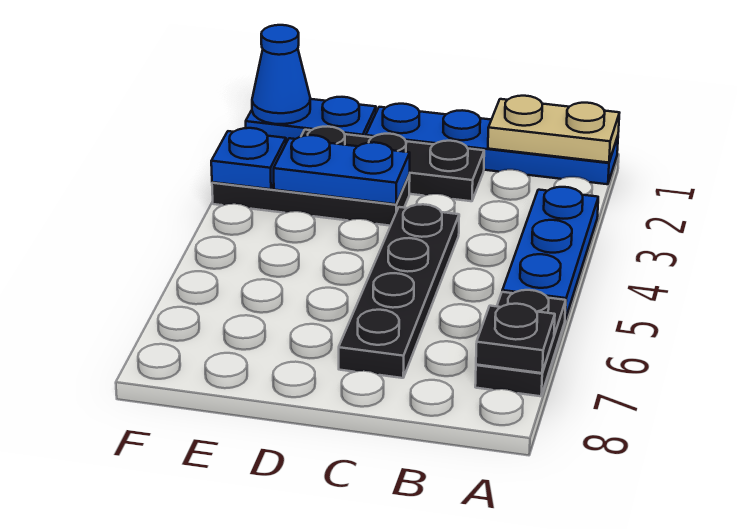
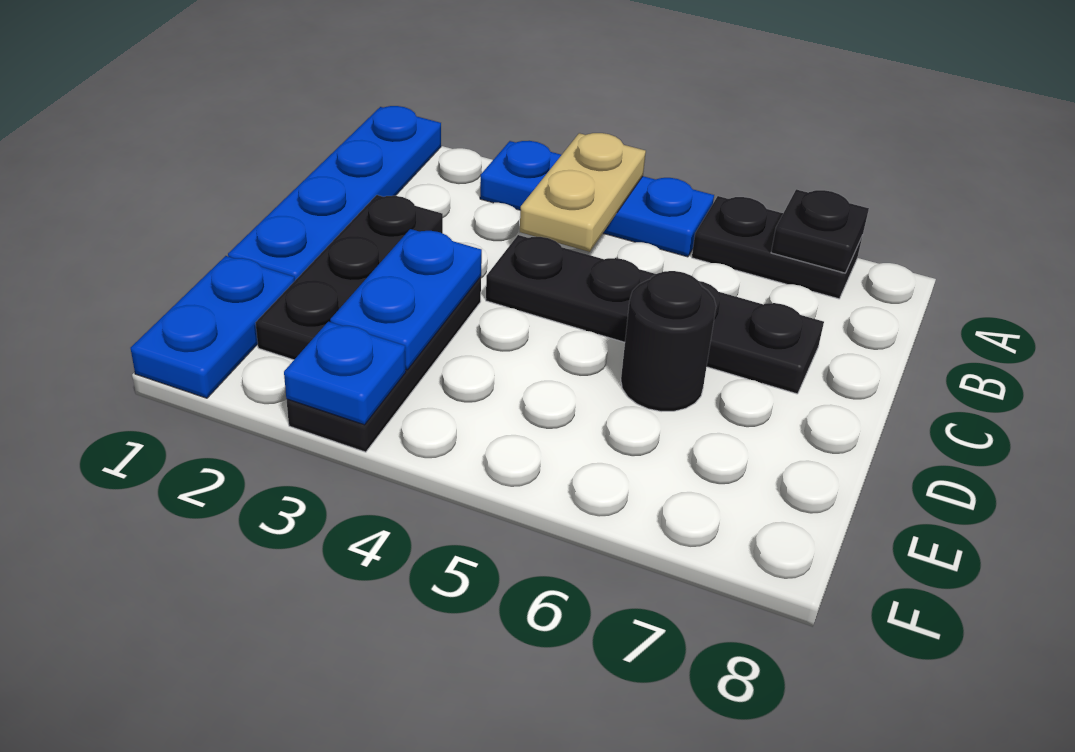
tan 1x2 plate [488,96,619,163] -> tan 1x2 plate moved to [520,133,646,252]
none -> black 1x1 round brick [621,271,716,412]
blue 1x1 cone [252,25,310,124] -> none

